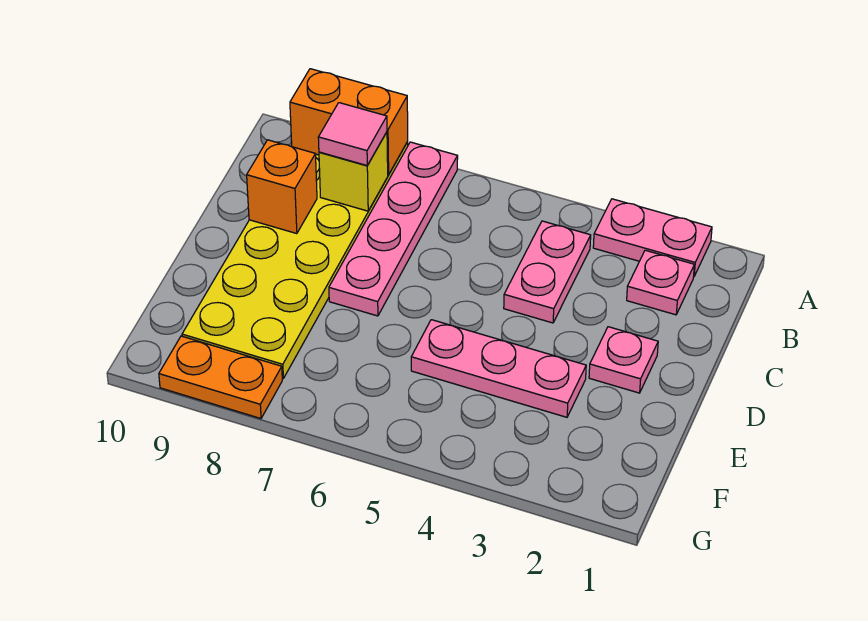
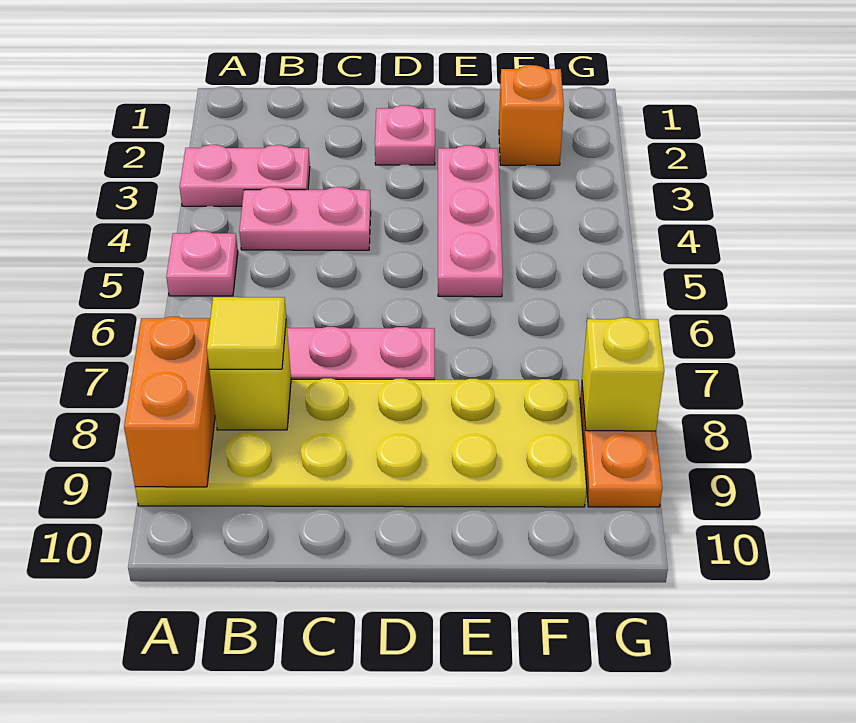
pink 1x2 plate [593,199,712,276] -> pink 1x2 plate turned to [180,145,310,206]
pink 1x1 plate [627,250,694,315] -> pink 1x1 plate moved to [166,231,238,296]
pink 1x1 tile [318,103,387,165] -> yellow 1x1 tile [207,297,286,369]
orange 1x1 brick [247,140,317,234] -> orange 1x1 brick moved to [499,65,564,165]
none -> yellow 1x1 brick [582,318,664,431]

